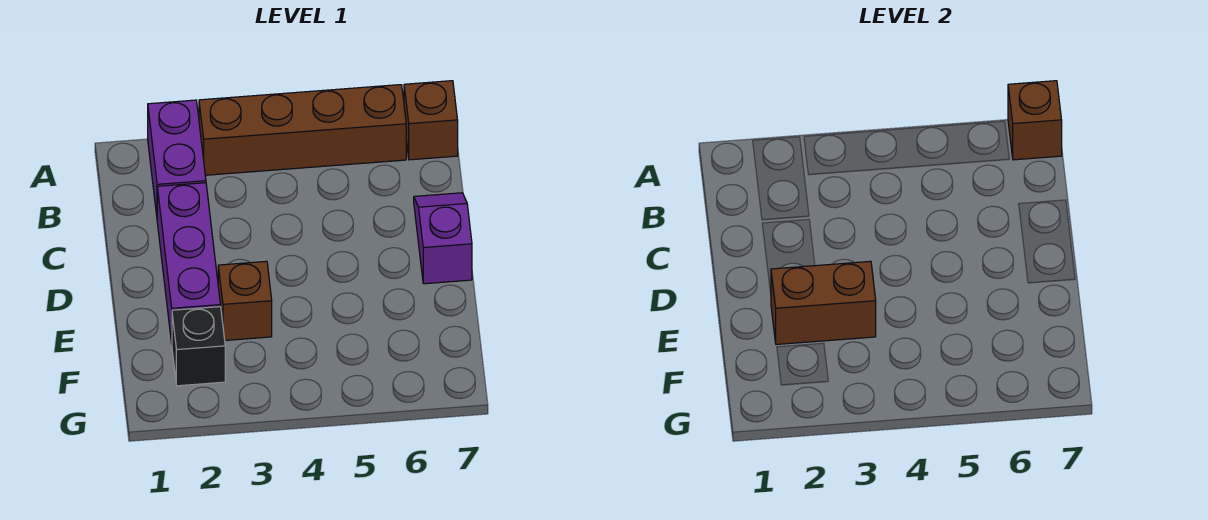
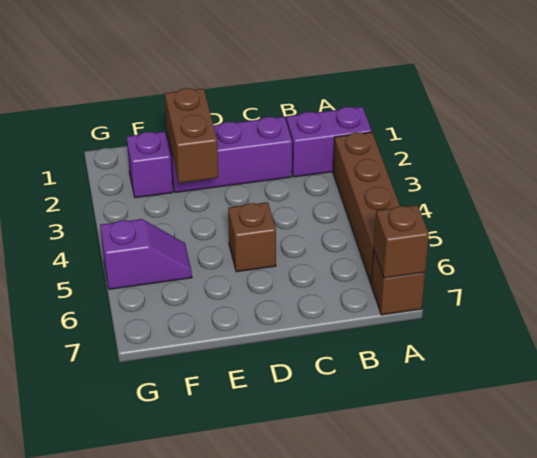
purple 1x2 slope [414,193,472,284] -> purple 1x2 slope moved to [100,219,192,289]
brown 1x1 brick [218,261,272,340] -> brown 1x1 brick moved to [228,202,276,272]
black 1x1 brick [172,307,225,386] -> purple 1x1 brick [127,132,173,198]

